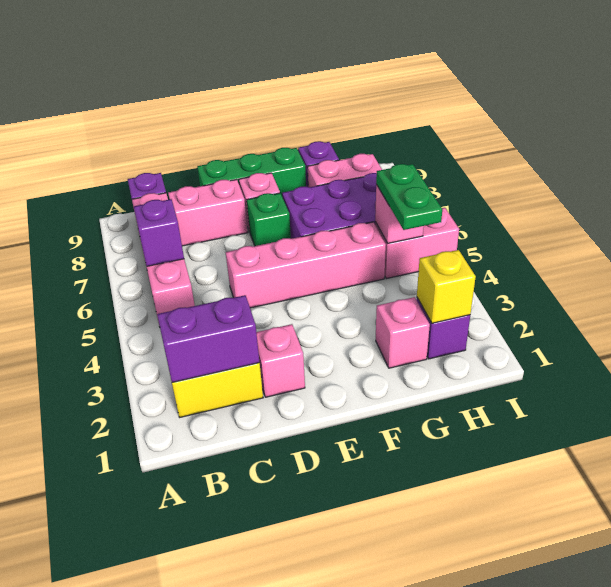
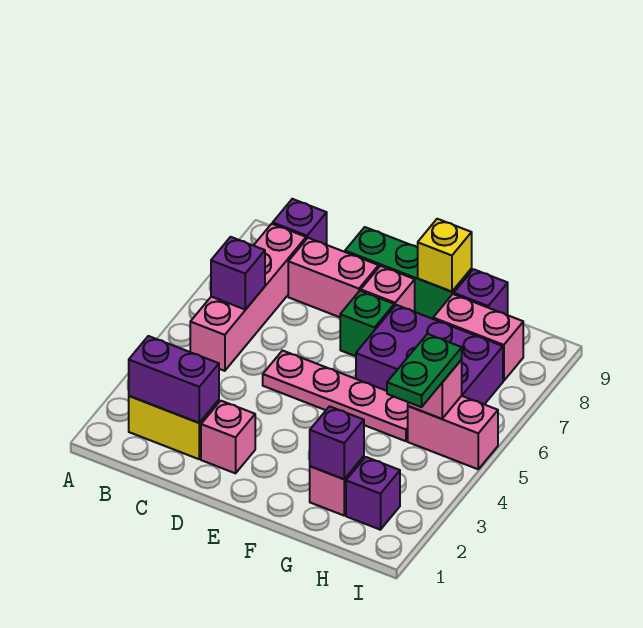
pink 1x4 brick [226,222,386,308] -> pink 1x4 plate [263,351,408,441]
none -> purple 1x1 brick [310,406,364,479]
yellow 1x1 brick [417,250,476,323] -> yellow 1x1 brick moved to [417,219,472,292]

